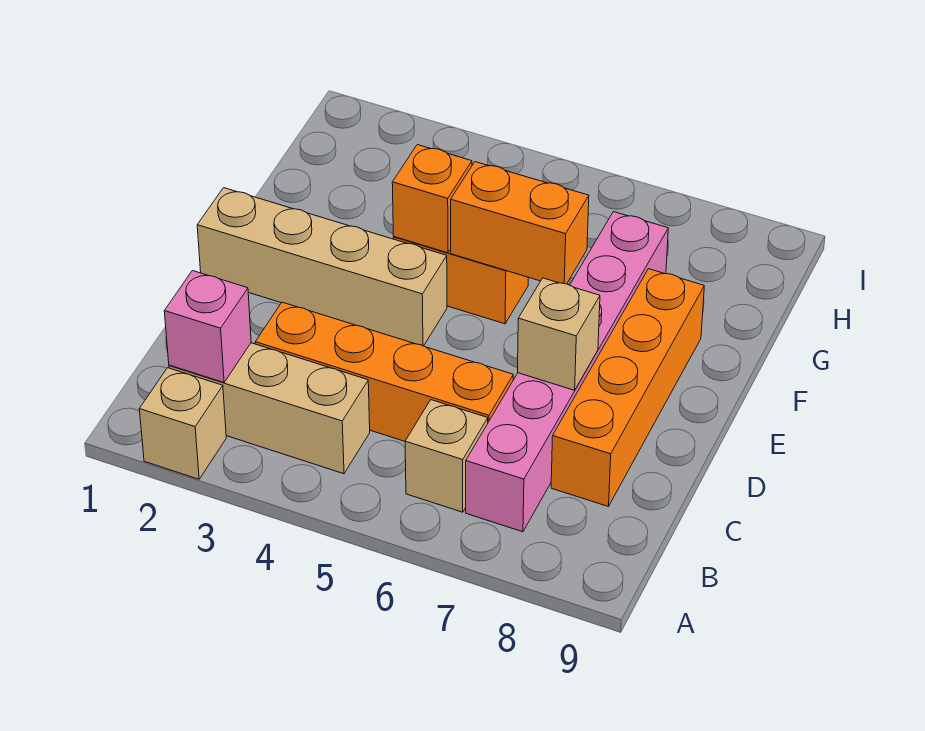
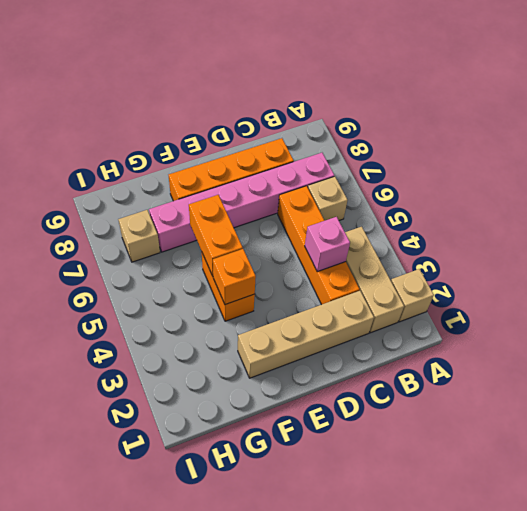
pink 1x1 brick [164,271,251,383] -> pink 1x1 brick moved to [305,217,350,272]
tan 1x1 brick [518,278,600,390] -> tan 1x1 brick moved to [118,210,160,262]
tan 1x4 brick [197,188,447,346] -> tan 1x4 brick turned to [238,291,374,378]

